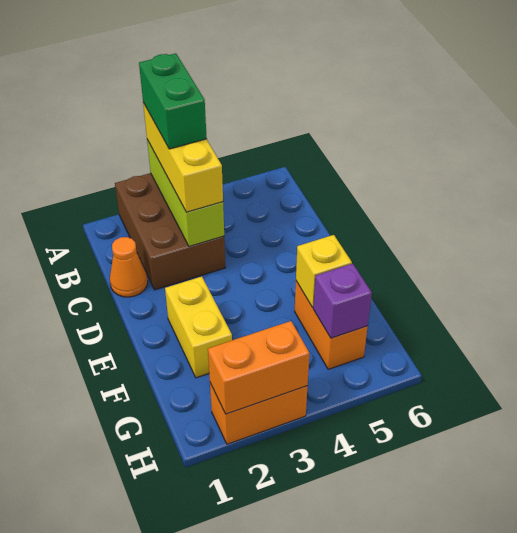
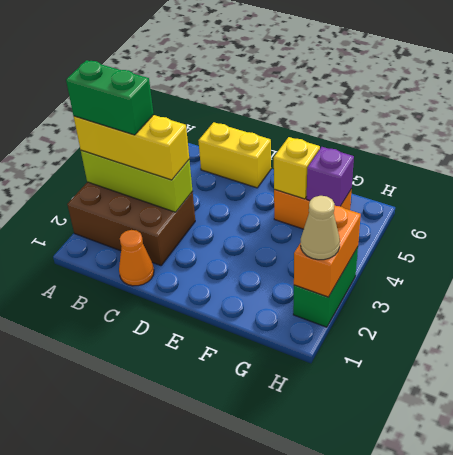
yellow 1x2 brick [165,277,232,378] -> yellow 1x2 brick moved to [198,122,271,188]
orange 1x2 brick [210,383,308,444] -> green 1x2 brick [293,247,358,327]
none -> tan 1x1 cone [301,196,340,260]

